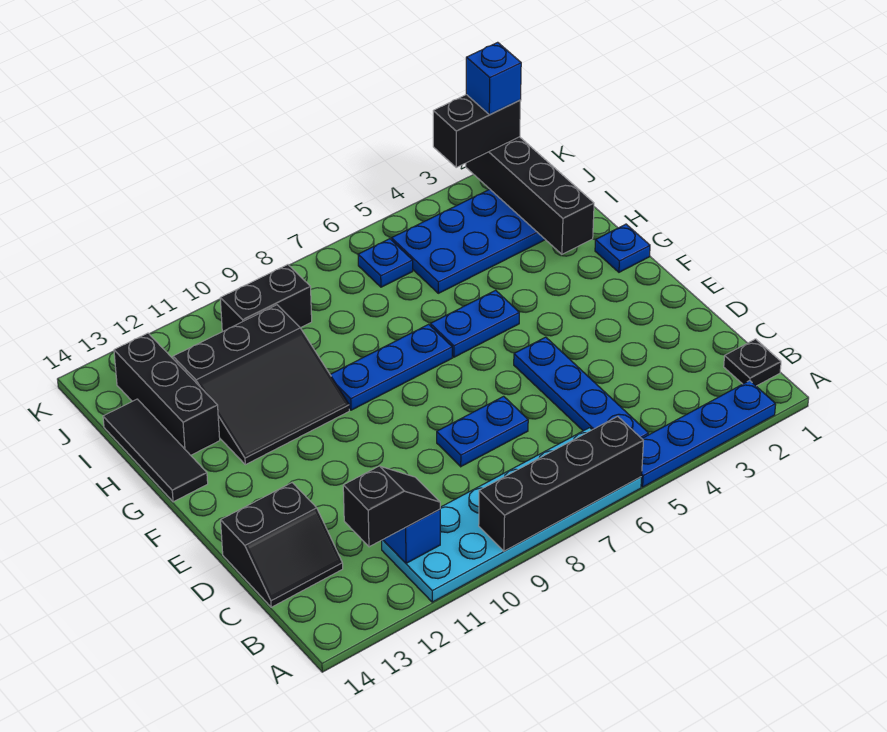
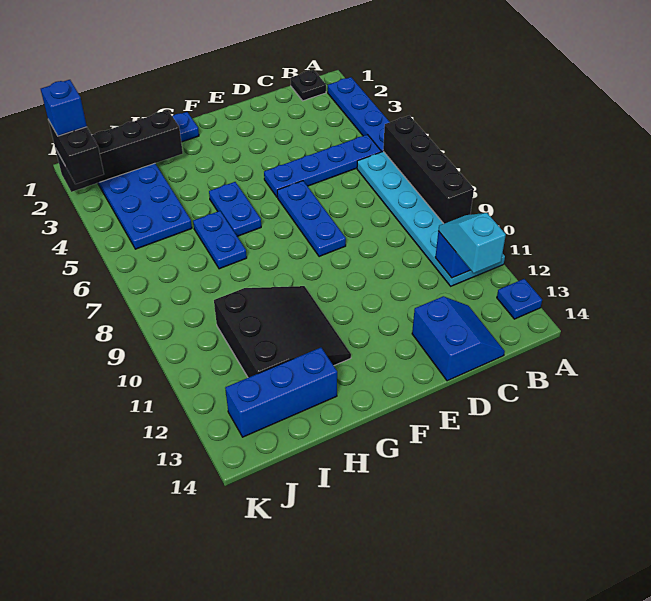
black 1x2 slope [343,466,440,547] -> cyan 1x2 slope [438,213,506,273]
black 2x2 slope [221,483,343,607] -> blue 2x2 slope [412,296,505,381]
blue 1x2 plate [437,396,528,467] -> blue 1x2 plate moved to [193,211,247,269]
blue 1x3 plate [330,324,452,410] -> blue 1x3 plate moved to [277,181,346,257]
black 1x3 tile [103,399,208,502] -> none
black 1x3 brick [114,333,220,455] -> blue 1x3 brick [225,348,337,437]
blue 1x1 plate [358,239,413,287] -> blue 1x1 plate moved to [497,279,542,319]
black 1x2 brick [220,265,312,332] -> none

